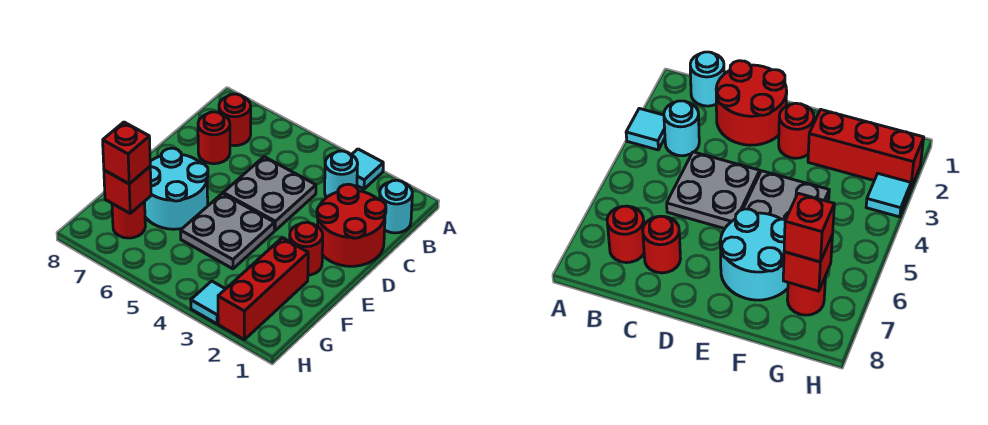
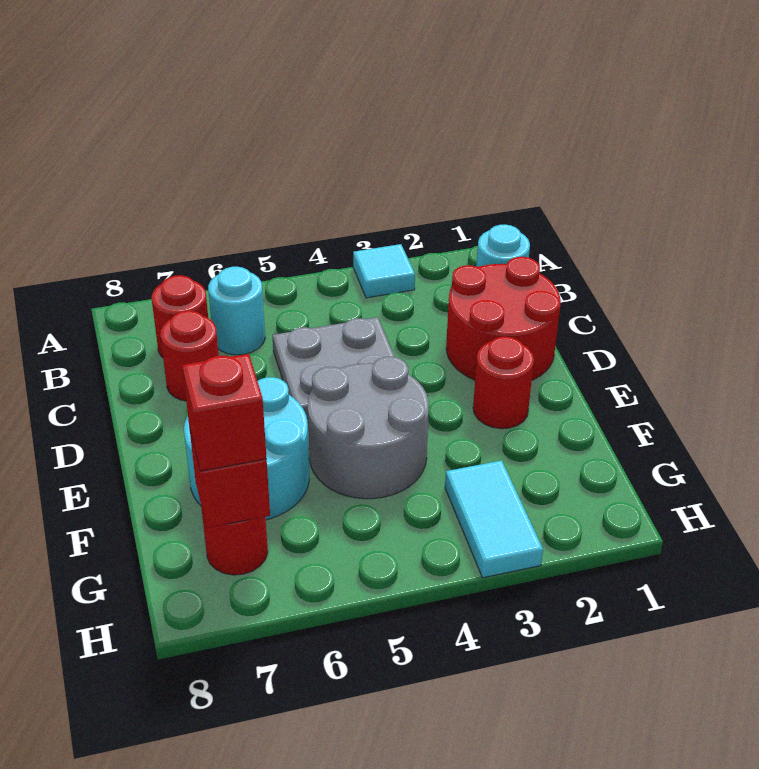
cyan 1x1 round brick [325,151,358,197] -> cyan 1x1 round brick moved to [208,267,265,355]
grey 2x2 plate [181,194,274,269] -> grey 2x2 round brick [308,357,429,499]
red 1x3 brick [218,238,308,340] -> none
cyan 1x1 tile [191,281,225,324] -> cyan 1x2 tile [445,460,543,578]

